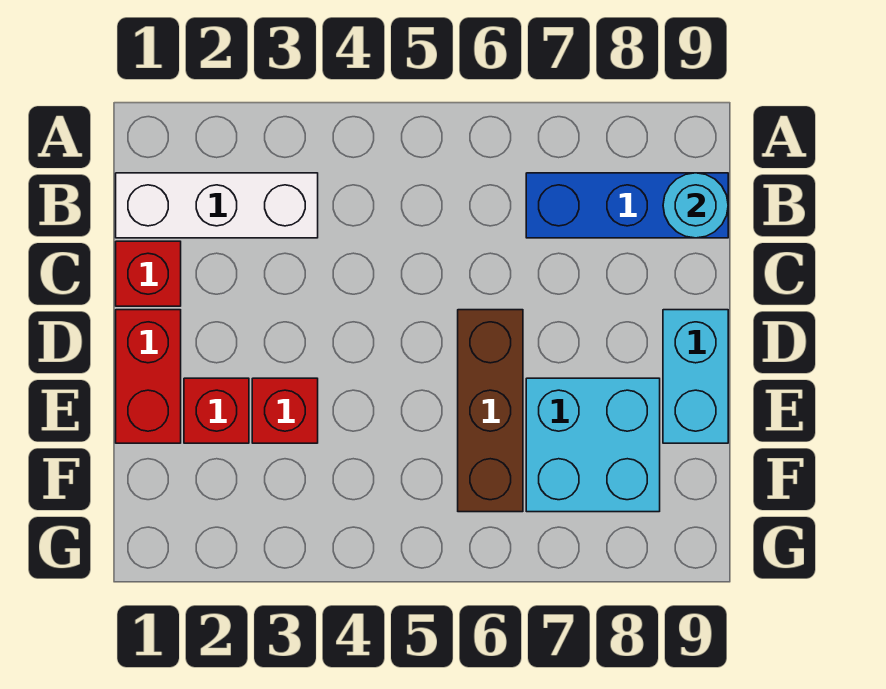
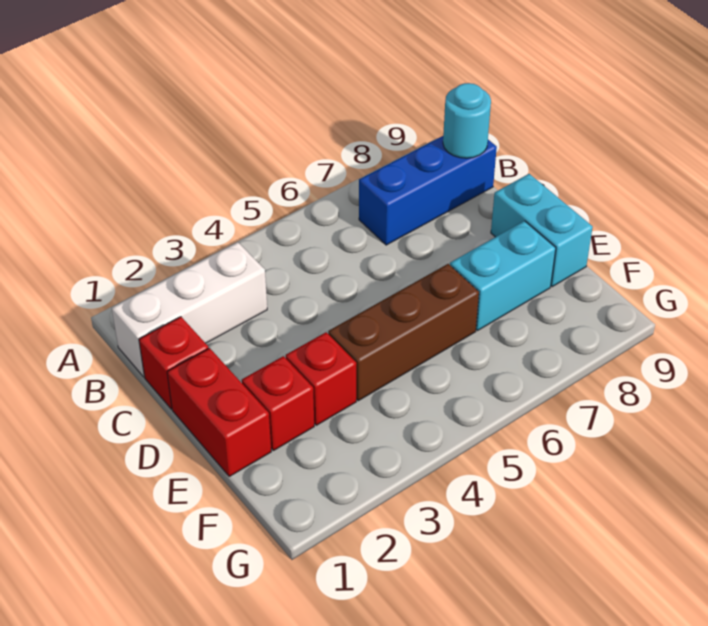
brown 1x3 brick [458,310,523,512] -> brown 1x3 brick turned to [328,264,479,401]
cyan 2x2 brick [526,378,660,512] -> cyan 1x2 brick [450,221,556,331]

